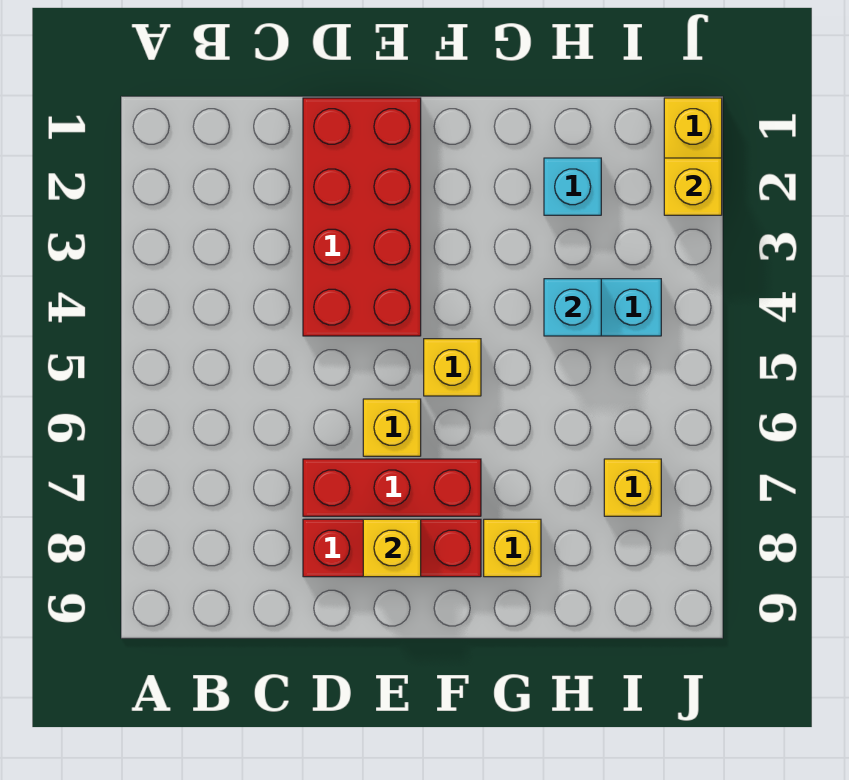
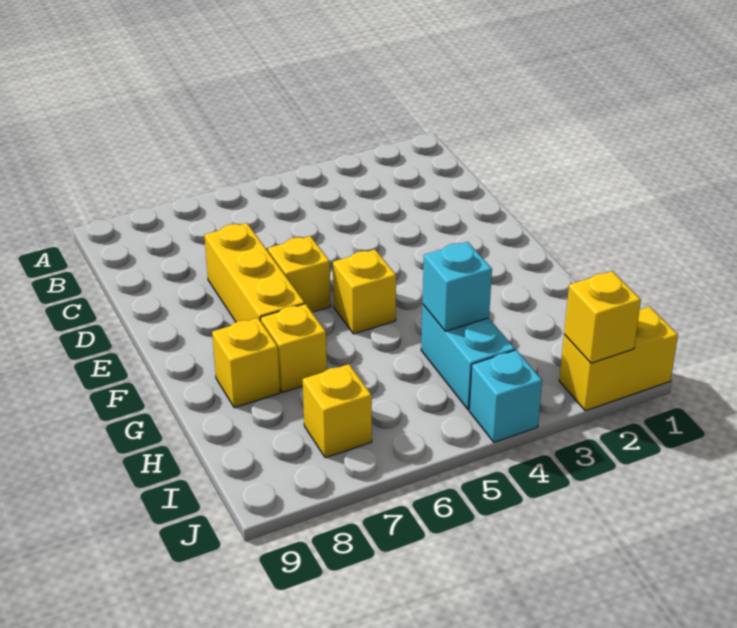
red 2x4 brick [303,98,421,336] -> none
red 1x3 brick [303,459,481,516] -> yellow 1x3 brick [204,223,305,322]
red 1x3 brick [303,519,481,577] -> none
yellow 1x1 brick [363,519,421,577] -> yellow 1x1 brick moved to [261,304,327,392]
cyan 1x1 brick [544,158,601,215] -> cyan 1x1 brick moved to [469,350,542,442]

